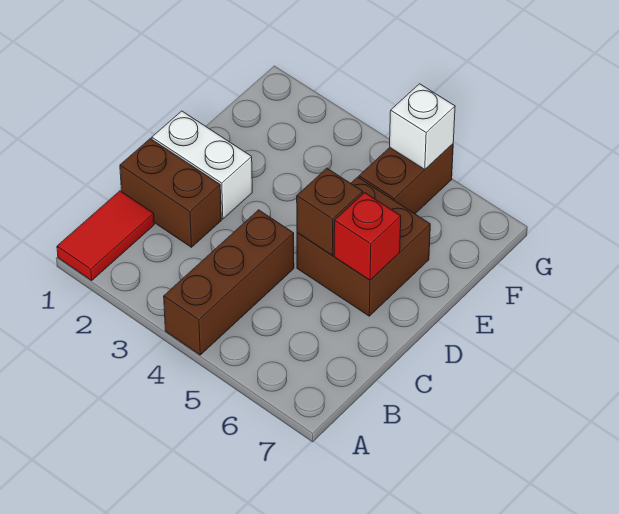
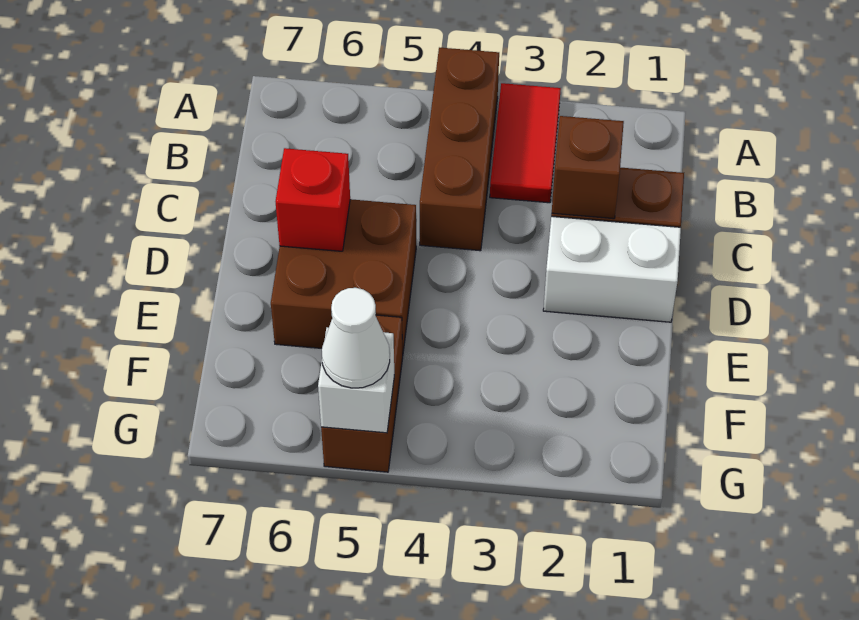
red 1x2 tile [57,191,154,280] -> red 1x2 tile moved to [490,83,561,203]
brown 1x1 brick [297,168,363,255] -> brown 1x1 brick moved to [552,116,624,219]
none -> white 1x1 cone [322,288,390,388]

